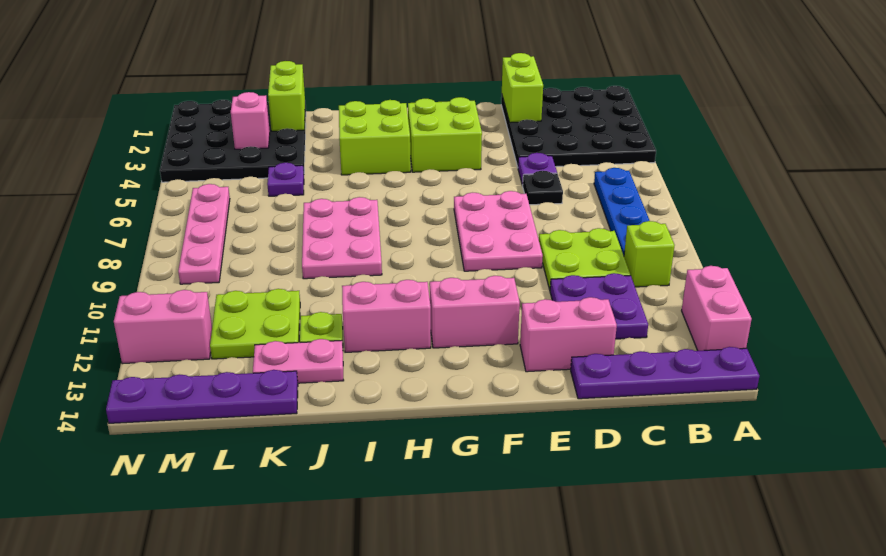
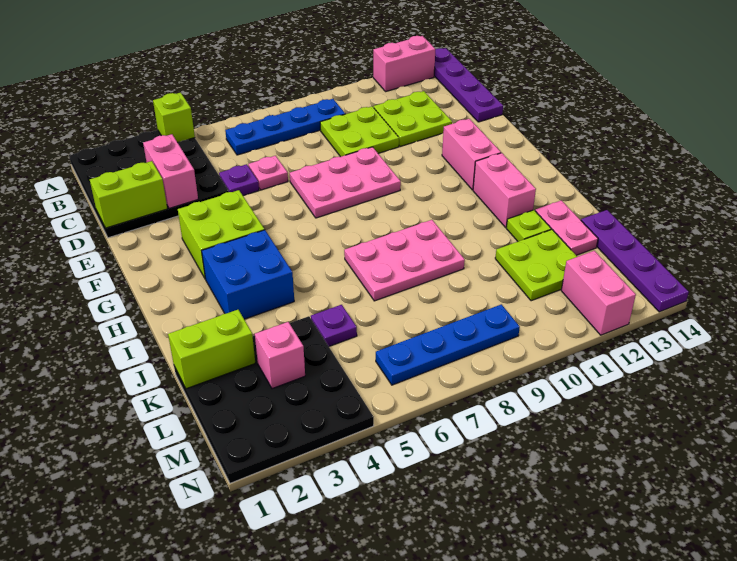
lime 1x1 brick [624,221,675,287] -> lime 1x1 brick moved to [153,93,195,142]
purple 2x2 plate [550,273,648,339] -> lime 2x2 plate [373,91,452,146]
black 1x1 plate [522,171,563,205] -> pink 1x1 plate [248,156,288,190]
pink 1x2 brick [520,297,617,372] -> pink 1x2 brick moved to [143,134,198,208]
lime 2x2 brick [339,100,411,175] -> blue 2x2 brick [202,230,294,319]
pink 1x4 plate [178,184,230,284] -> blue 1x4 plate [376,304,520,385]

